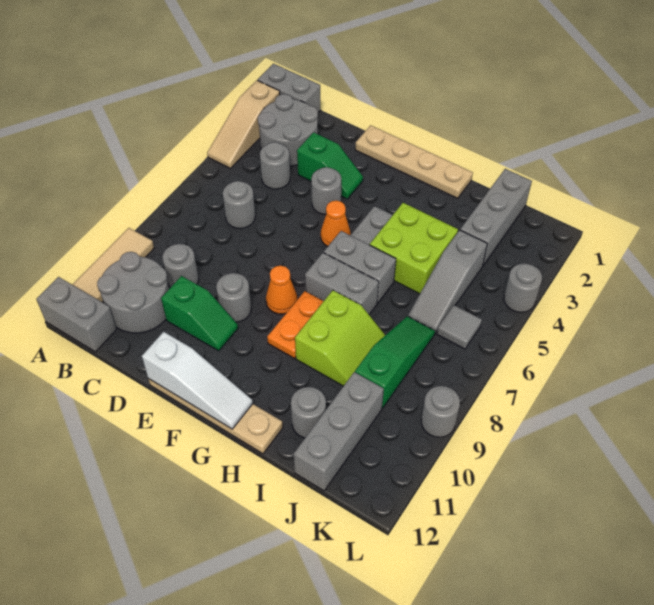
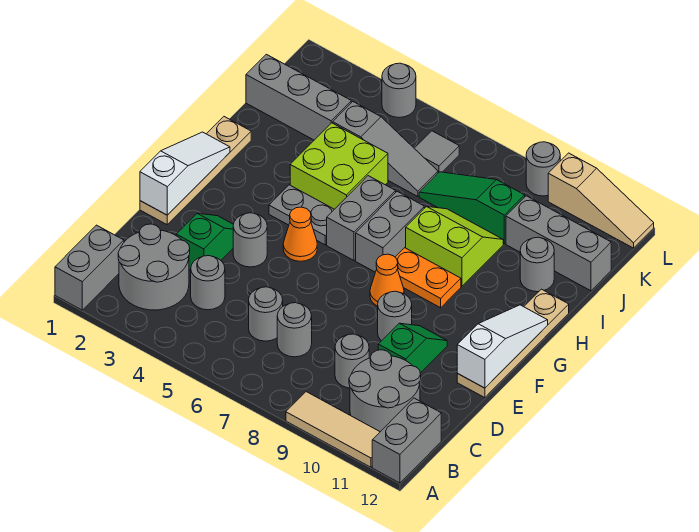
tan 1x3 slope [207,80,280,168] -> tan 1x3 slope moved to [548,153,654,248]
none -> grey 1x1 round brick [277,303,312,357]
none -> white 1x3 slope [140,132,230,215]

